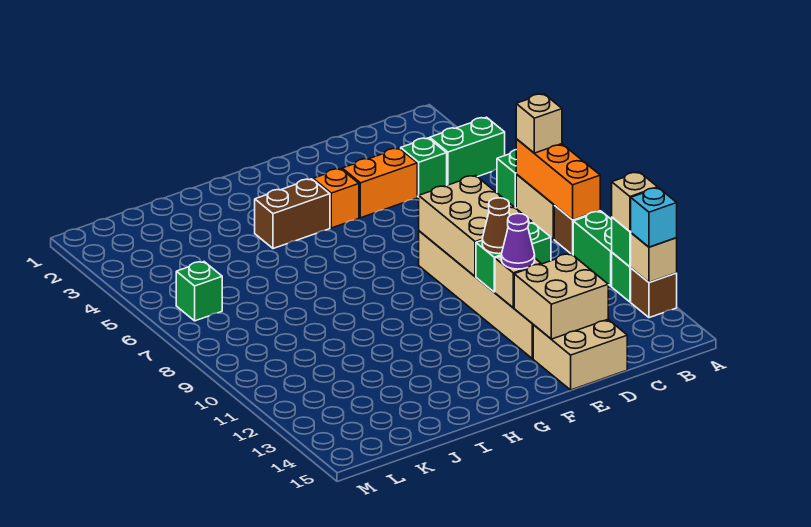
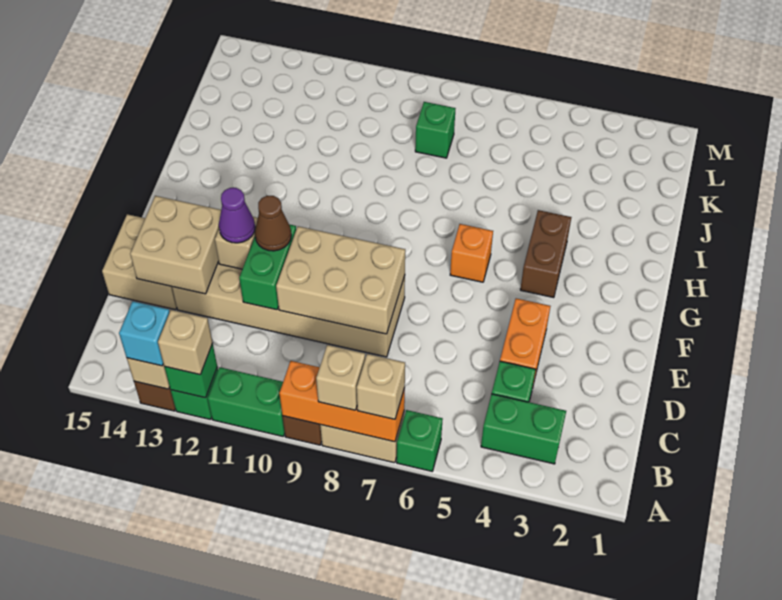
green 1x2 brick [430,117,505,185] -> green 1x2 brick turned to [481,394,566,464]
none -> tan 1x1 brick [316,345,365,410]
orange 1x1 brick [313,169,359,228] -> orange 1x1 brick moved to [450,224,493,282]
green 1x1 brick [176,262,222,321] -> green 1x1 brick moved to [415,102,456,158]

